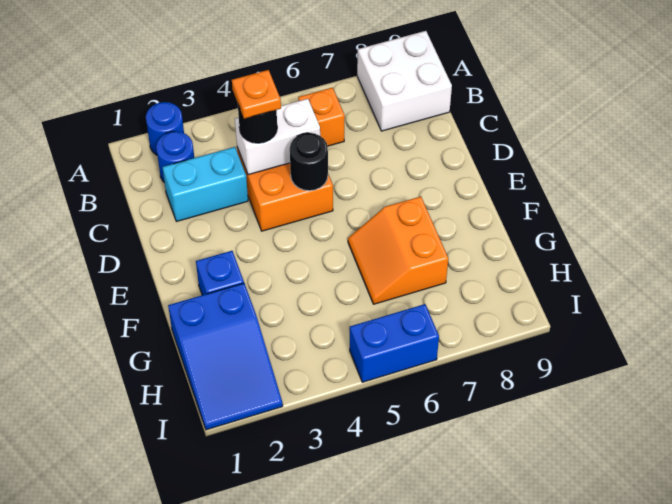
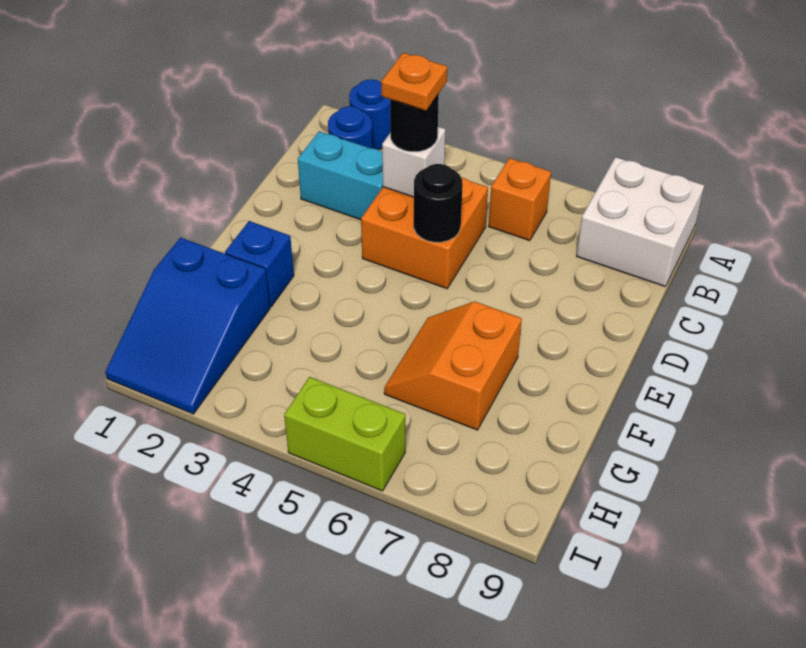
white 1x2 brick [235,99,320,175] -> white 1x1 brick [382,127,445,197]
blue 1x2 brick [350,304,439,382] -> lime 1x2 brick [284,377,405,491]

